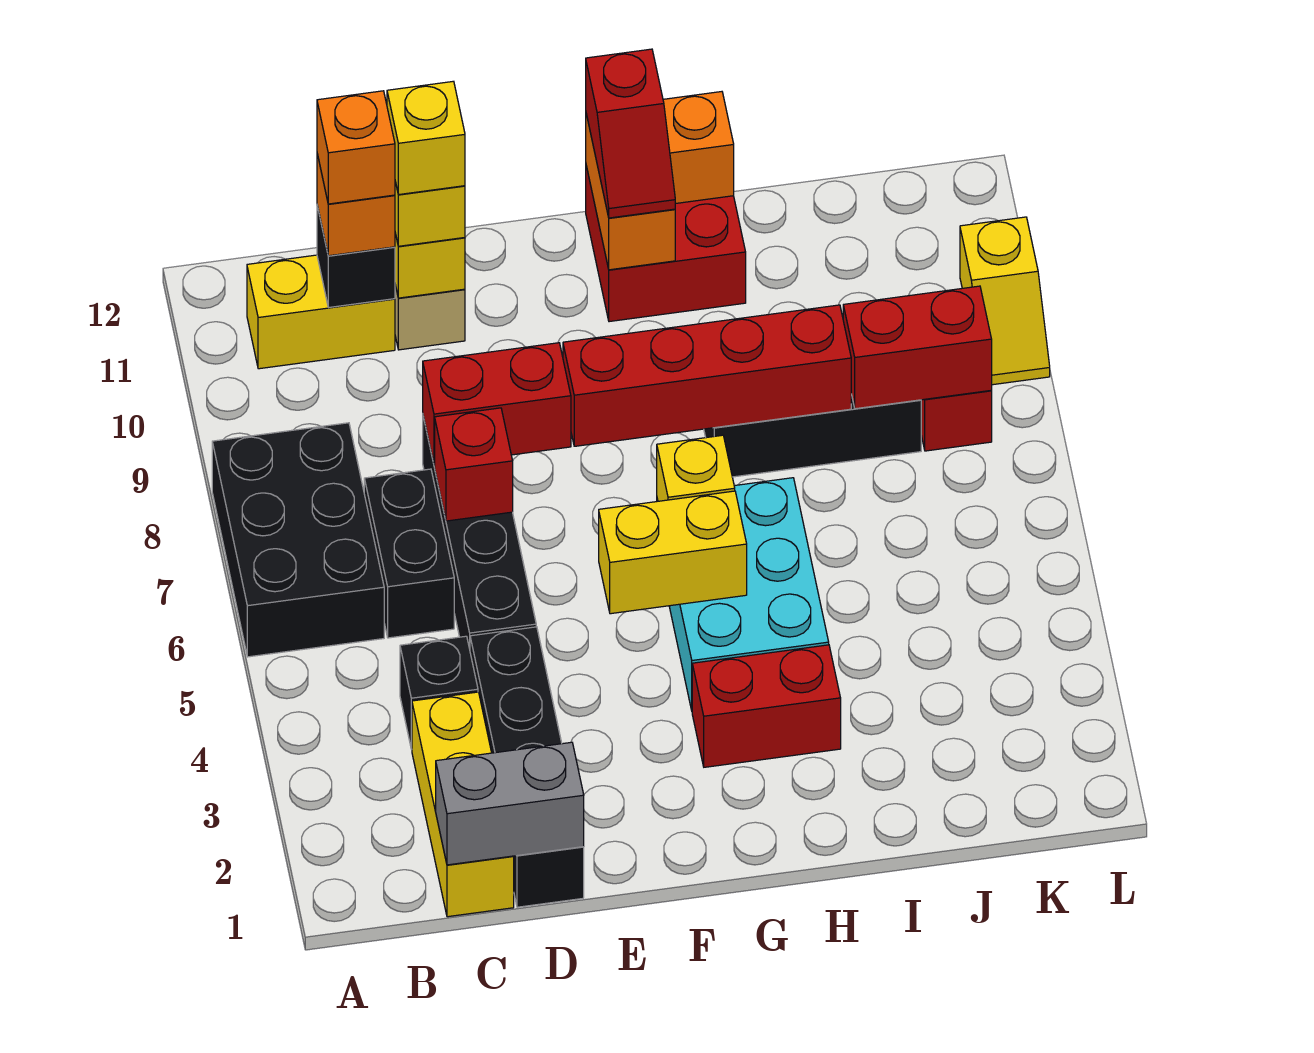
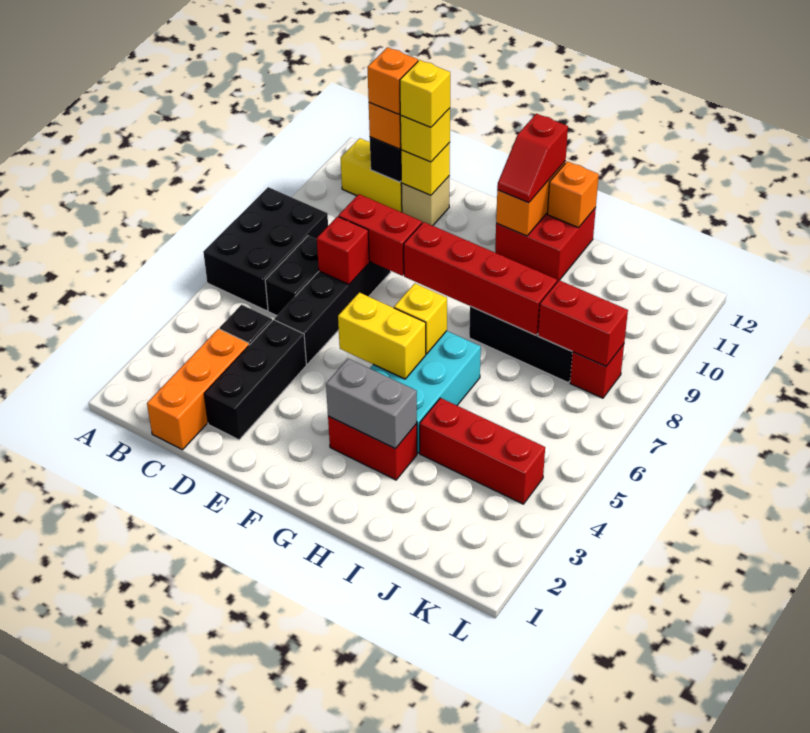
yellow 1x3 brick [412,692,514,917] -> orange 1x3 brick [147,329,249,450]
grey 1x2 brick [436,742,584,865] -> grey 1x2 brick moved to [326,359,417,449]
black 1x4 brick [470,627,584,907] -> black 1x3 brick [204,320,306,440]
none -> red 1x3 brick [420,398,545,504]
yellow 1x2 slope [960,217,1050,385] -> none

